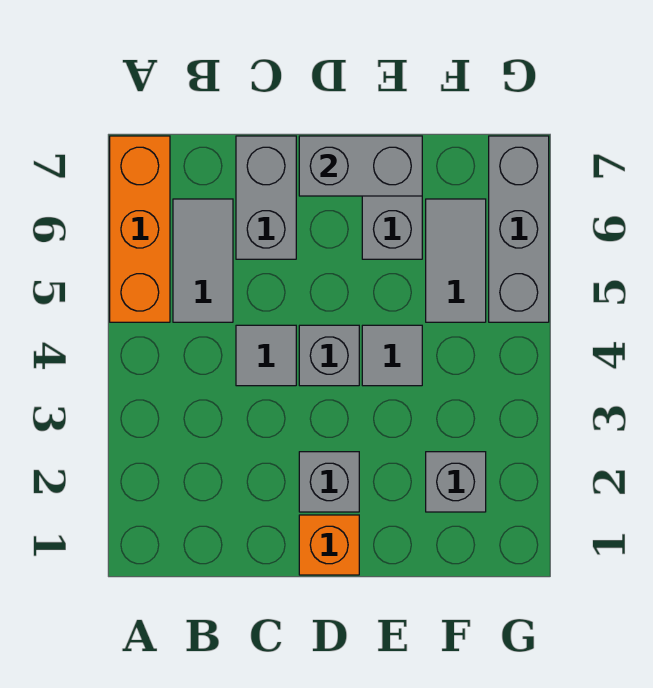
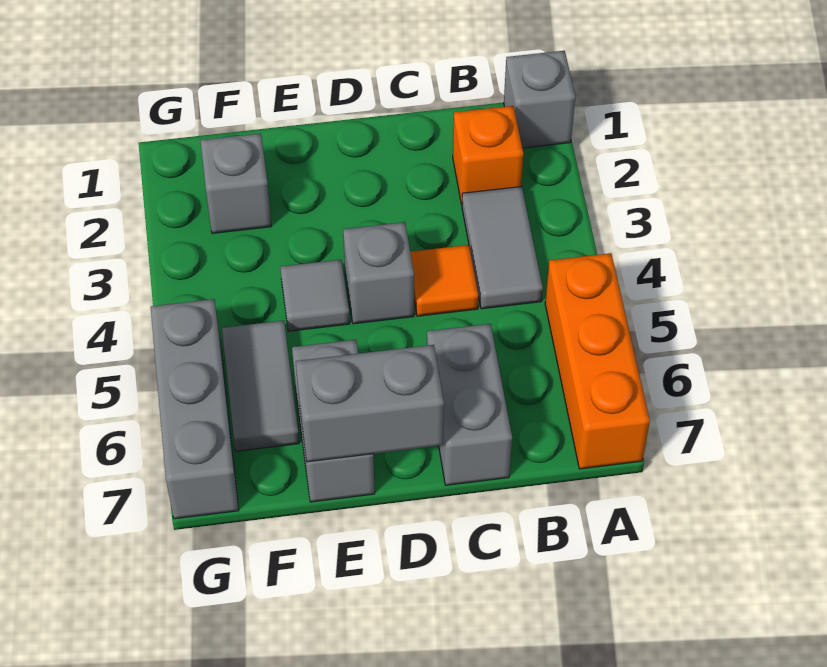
grey 1x2 tile [173,199,233,322] -> grey 1x2 tile moved to [462,187,543,309]
grey 1x1 tile [236,325,296,386] -> orange 1x1 tile [410,245,478,316]
orange 1x1 brick [299,515,359,575] -> orange 1x1 brick moved to [453,106,523,205]
grey 1x1 brick [299,452,359,512] -> grey 1x1 brick moved to [504,51,575,148]

